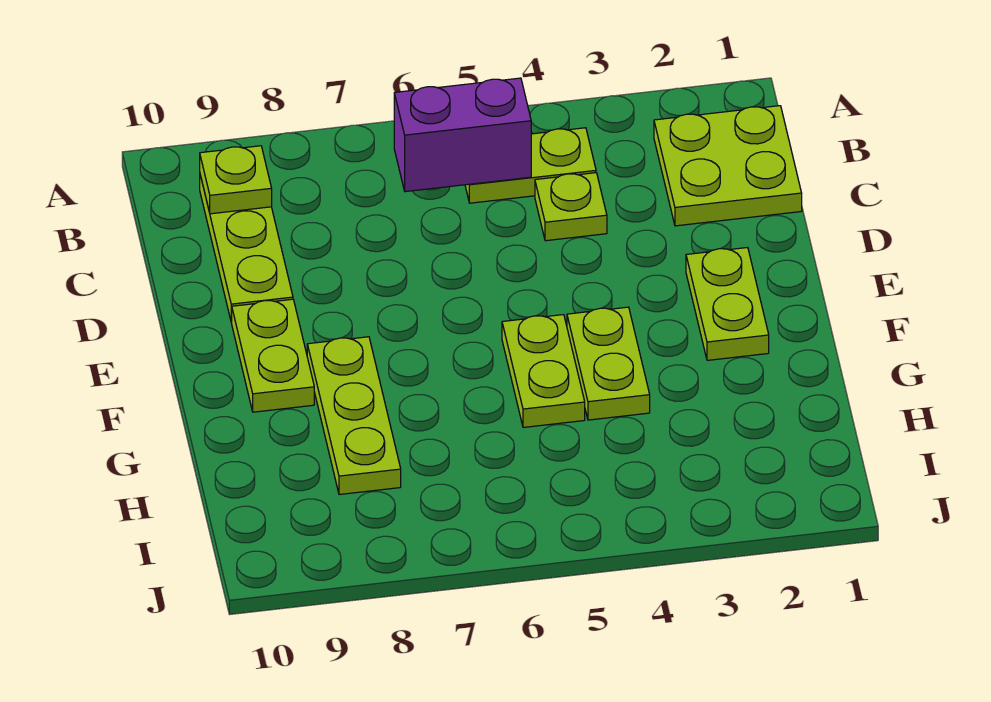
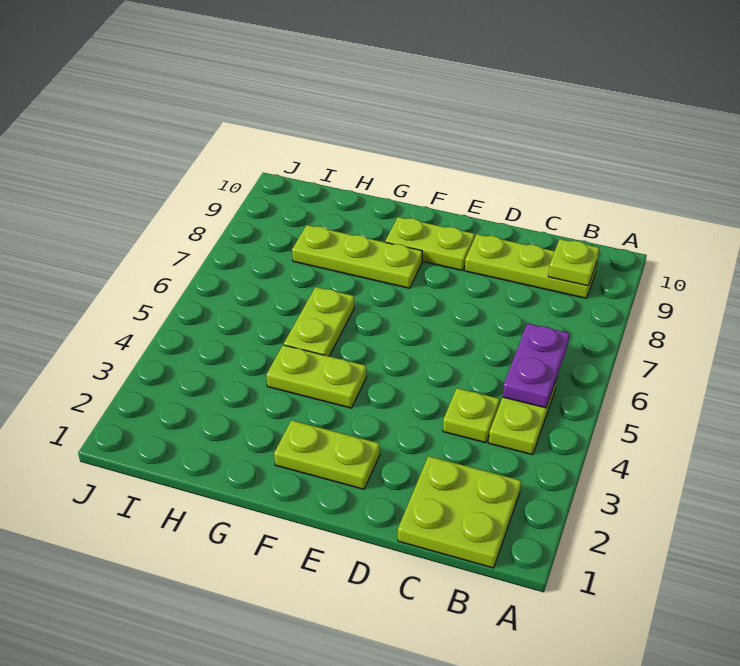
purple 1x2 brick [394,78,531,192] -> purple 1x2 plate [503,323,569,408]
lime 1x2 plate [502,315,585,427] -> lime 1x2 plate turned to [284,287,354,356]

